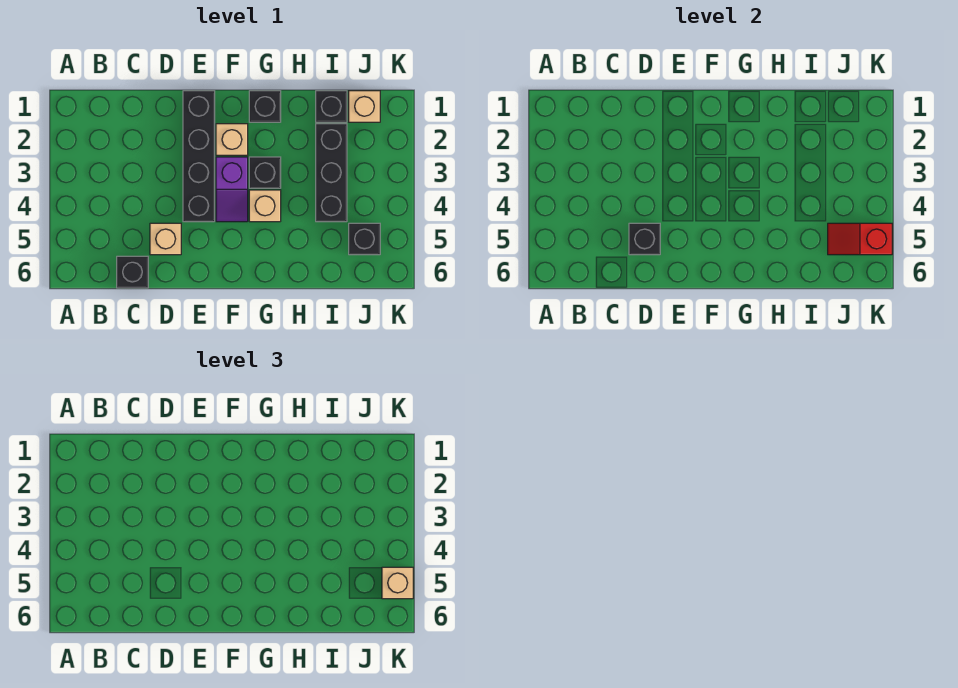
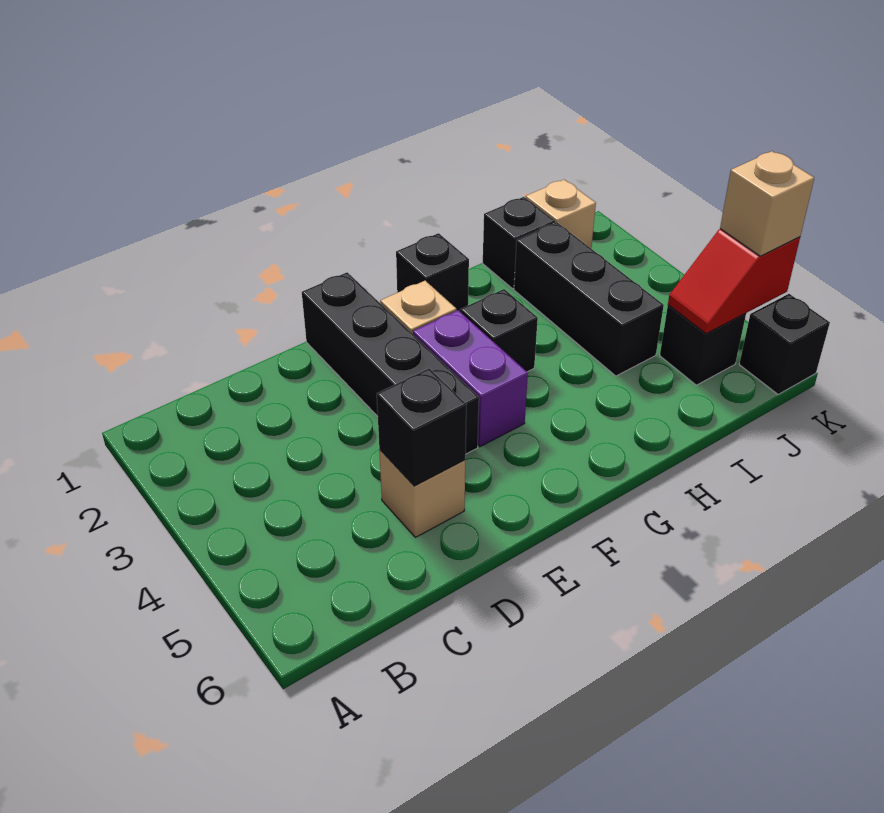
black 1x1 brick [117,256,148,288] -> black 1x1 brick moved to [739,294,830,394]
purple 1x2 slope [216,157,248,222] -> purple 1x2 brick [413,310,528,447]
tan 1x1 brick [249,190,281,222] -> none

